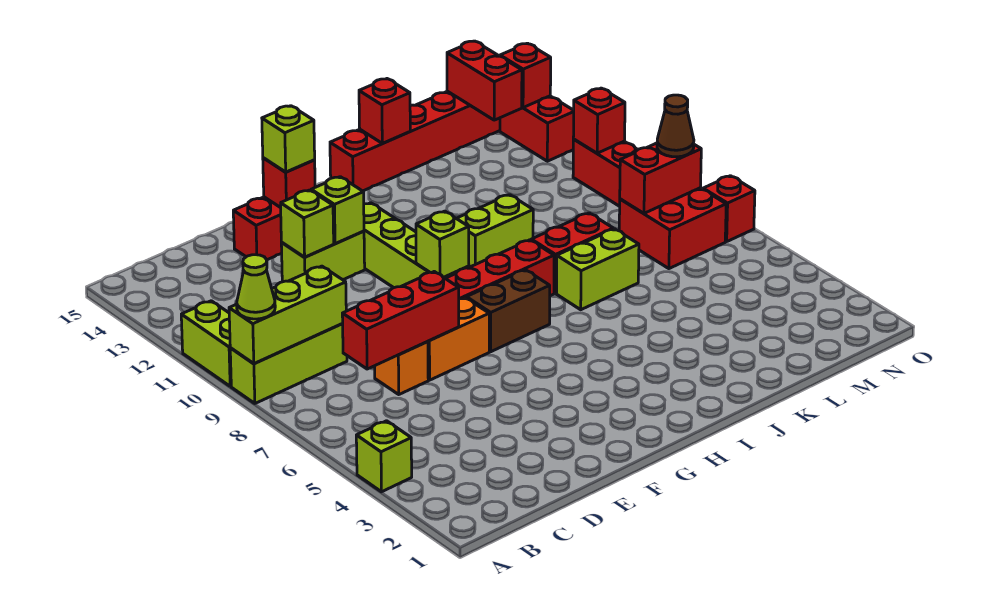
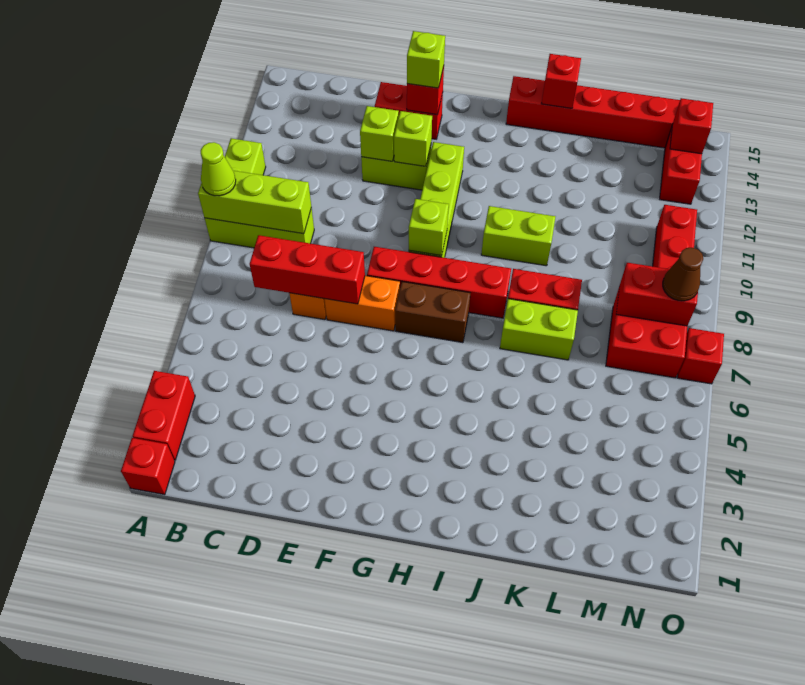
lime 1x1 brick [356,421,412,492] -> none
red 1x2 brick [447,41,522,120] -> red 1x2 brick moved to [133,371,195,460]
red 1x1 brick [573,88,625,153] -> red 1x1 brick moved to [121,438,175,495]

